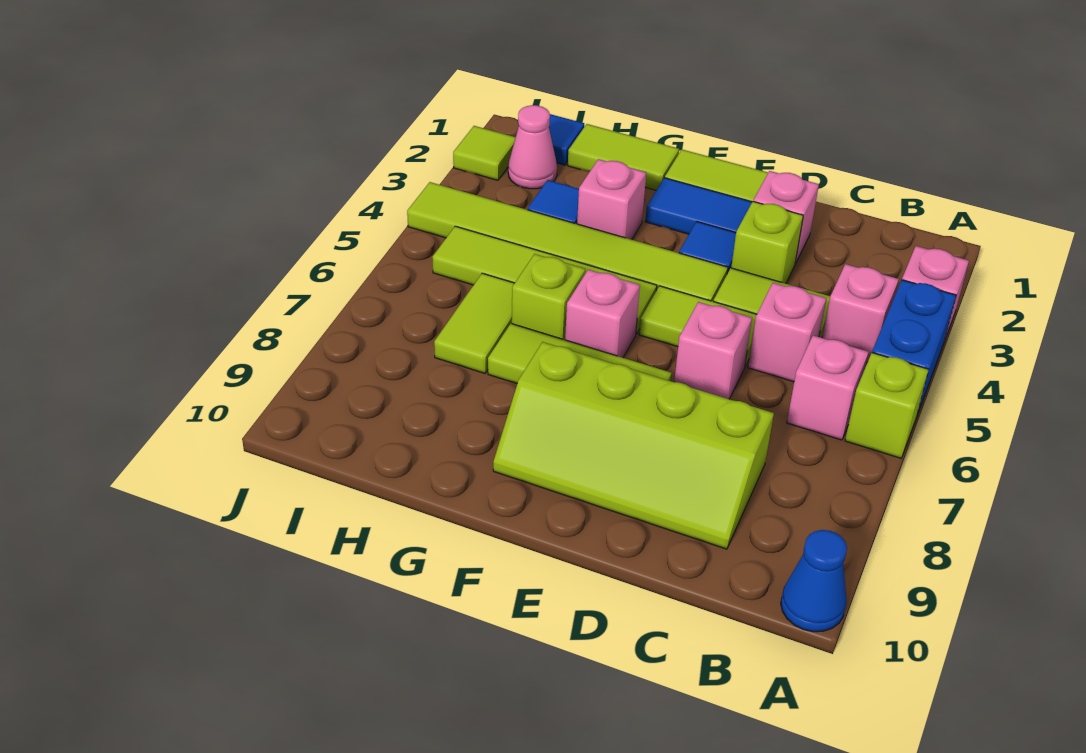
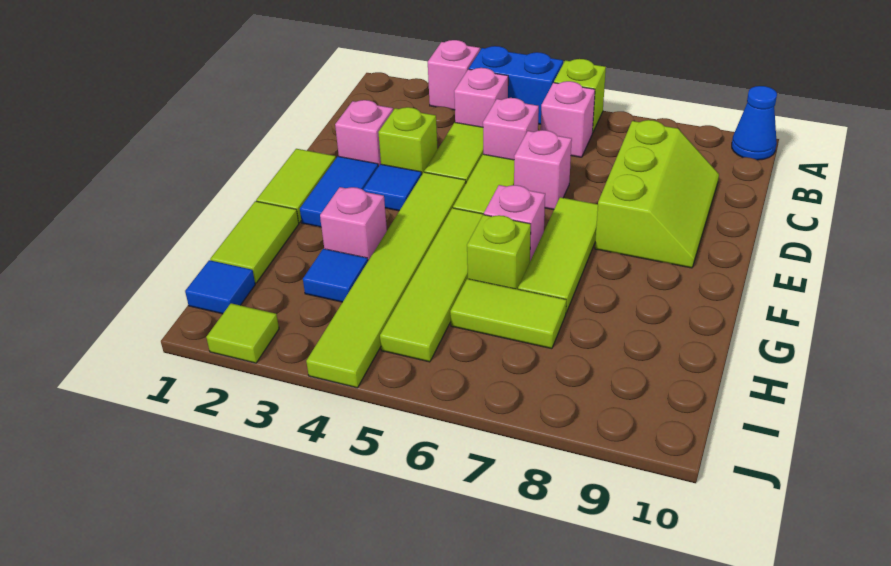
lime 2x4 slope [493,342,774,549] -> lime 2x3 slope [595,120,719,268]
pink 1x1 cone [508,105,557,189] -> none

